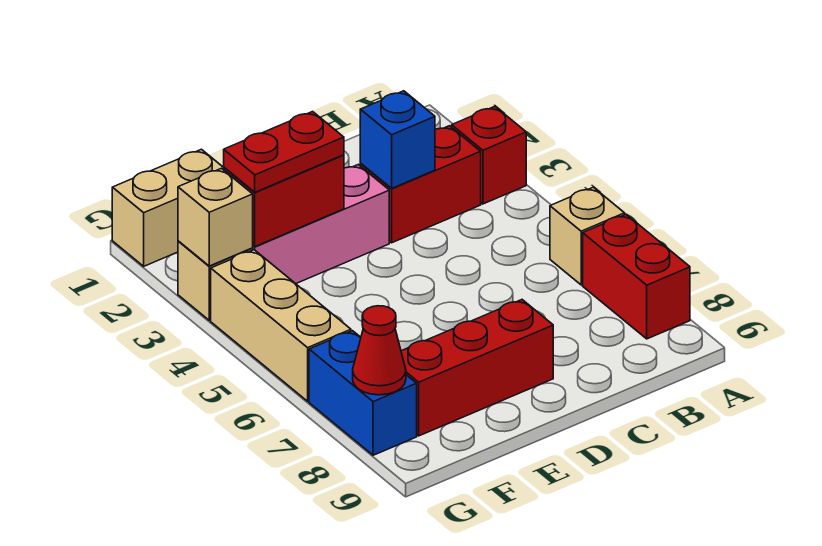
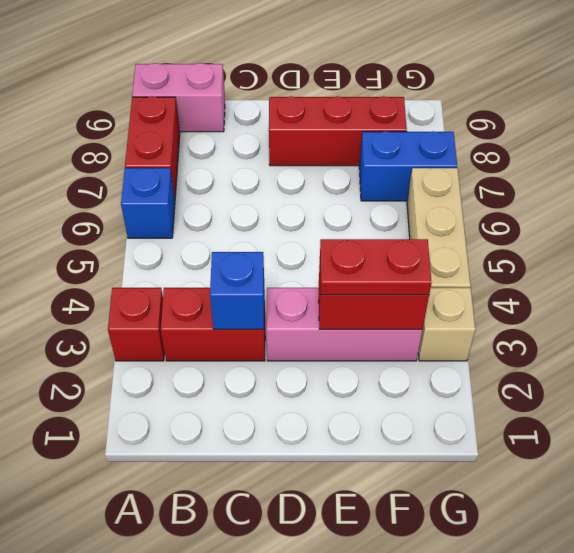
tan 1x1 brick [550,187,625,285] -> blue 1x1 brick [121,168,175,238]
none -> pink 1x2 brick [132,63,225,132]
tan 1x2 brick [112,149,224,266] -> none
tan 1x1 brick [178,168,253,266] -> none
blue 1x2 brick [309,331,417,455] -> blue 1x2 brick turned to [359,131,457,201]
red 1x1 cone [353,306,406,395] -> none

